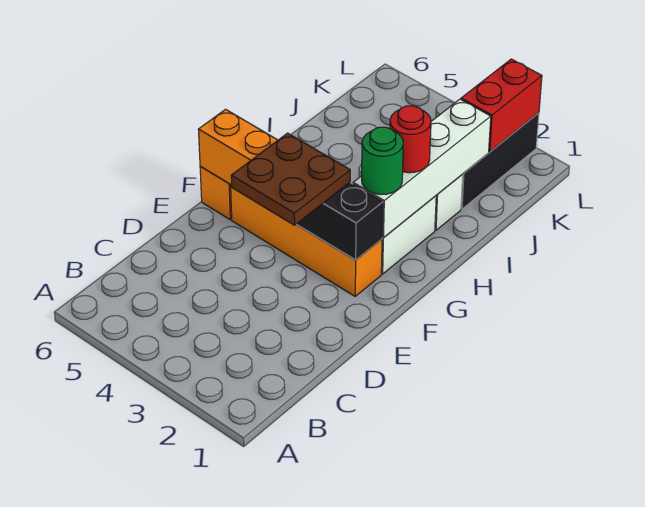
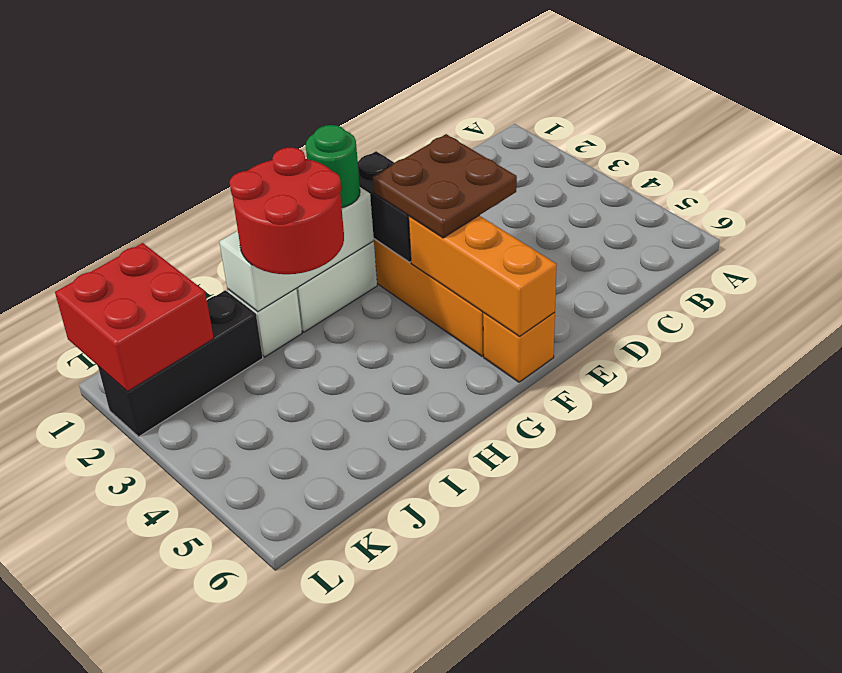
white 1x4 brick [353,99,491,238] -> white 1x3 brick [219,187,374,312]
red 1x1 round brick [390,106,431,173] -> red 2x2 round brick [230,147,344,274]
red 1x2 brick [461,59,542,152] -> red 2x2 brick [55,243,214,391]

